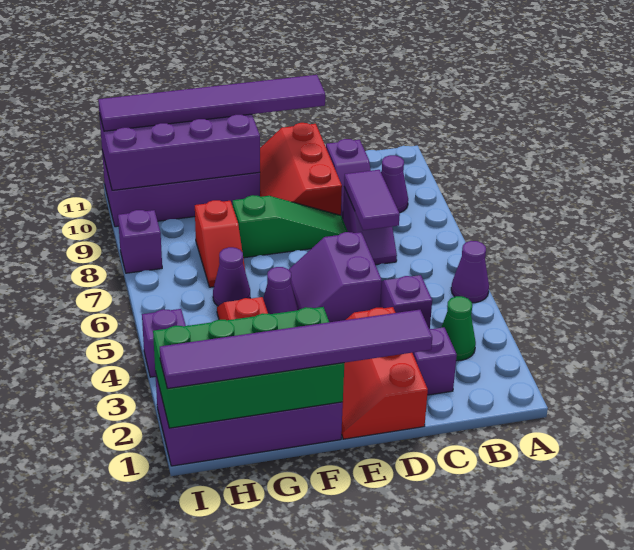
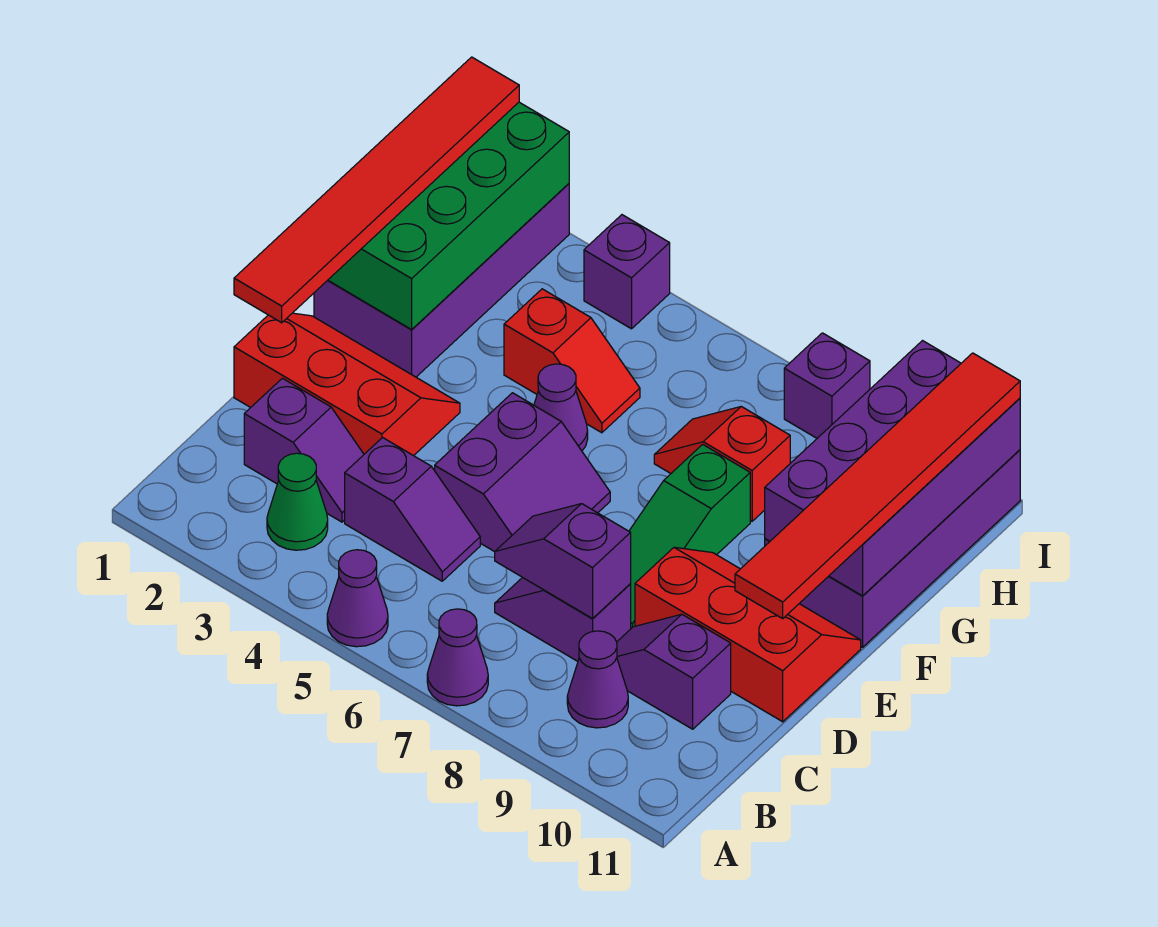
purple 1x2 tile [344,170,400,230] -> purple 1x2 slope [495,504,631,619]
purple 1x6 tile [160,310,432,389] -> red 1x6 tile [234,57,519,323]
purple 2x2 slope [289,232,382,322] -> purple 2x2 slope turned to [435,393,610,552]
purple 1x6 tile [98,75,325,131] -> red 1x6 tile [735,353,1020,618]
purple 1x1 cone [213,247,250,306] -> purple 1x1 cone moved to [427,609,488,706]

